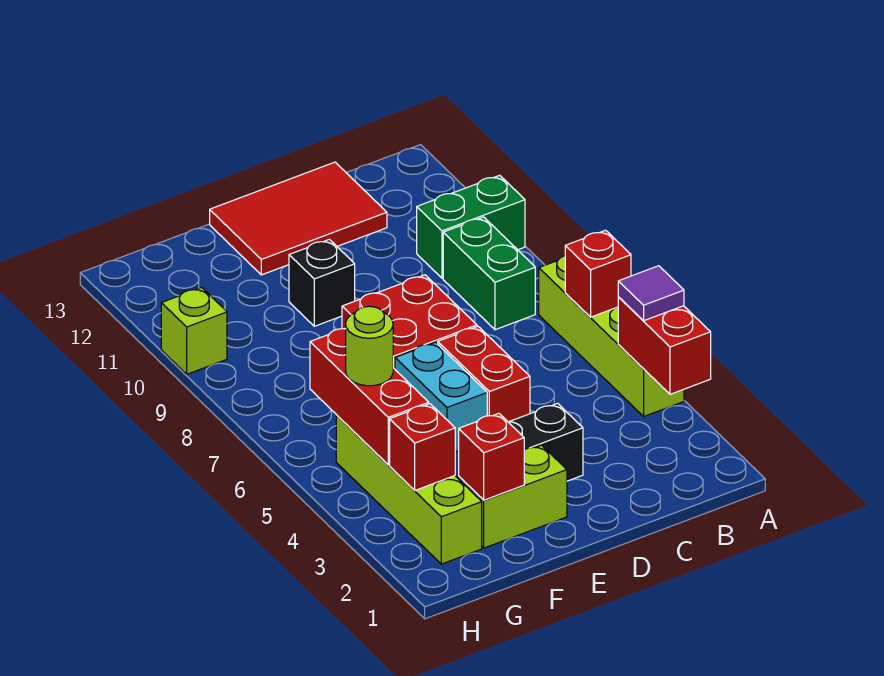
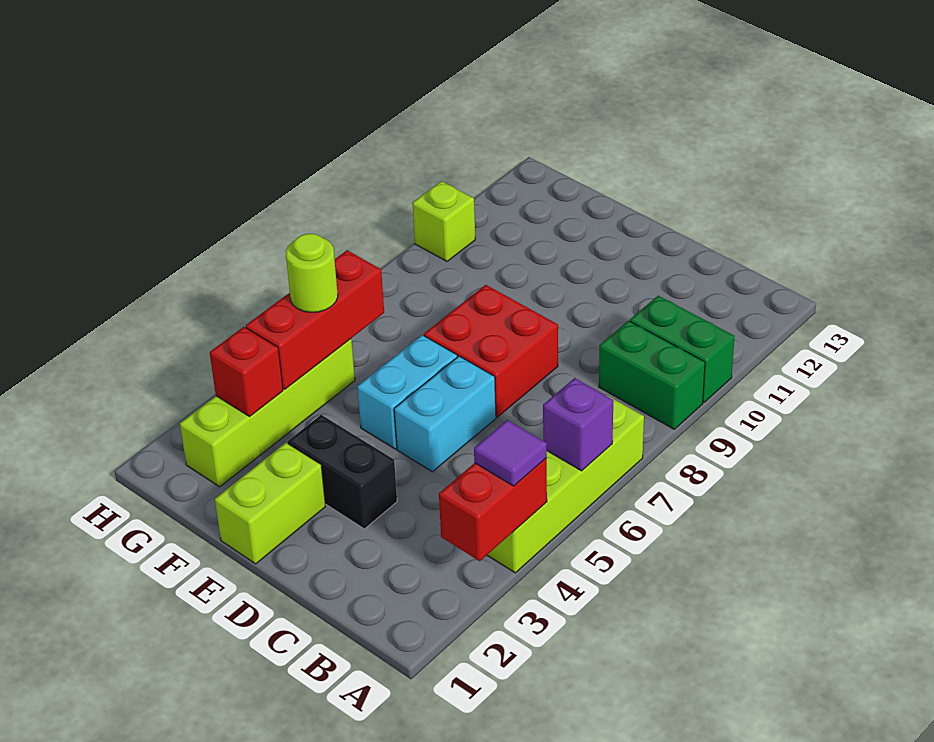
red 1x1 brick [565,230,631,317] -> purple 1x1 brick [543,378,613,471]
green 1x2 brick [443,217,535,330] -> green 1x2 brick turned to [599,321,705,429]
red 2x3 tile [210,162,387,275] -> none
red 1x2 brick [438,326,530,422] -> cyan 1x2 brick [394,356,496,472]
lime 1x2 brick [459,445,567,548] -> lime 1x2 brick turned to [215,443,325,564]
black 1x1 brick [289,239,355,326] -> none
red 1x1 brick [459,413,524,500] -> none

